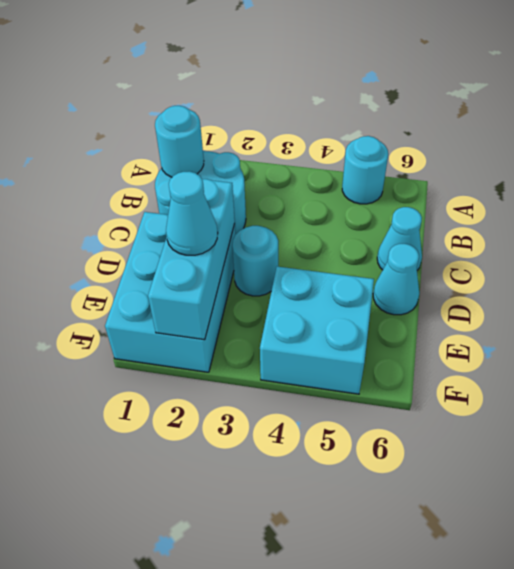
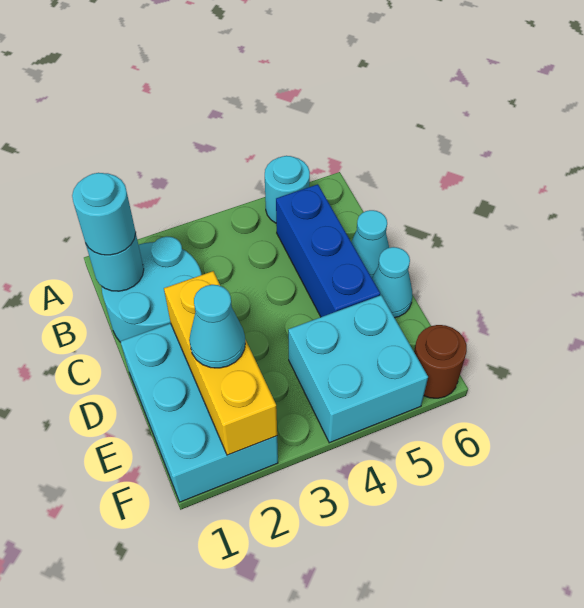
none -> blue 1x3 brick [276,184,380,317]
cyan 1x3 brick [148,179,235,340] -> yellow 1x3 brick [164,271,277,455]
cyan 1x1 round brick [232,226,278,296] -> cyan 1x1 round brick moved to [72,173,136,255]
none -> brown 1x1 round brick [414,325,467,398]

